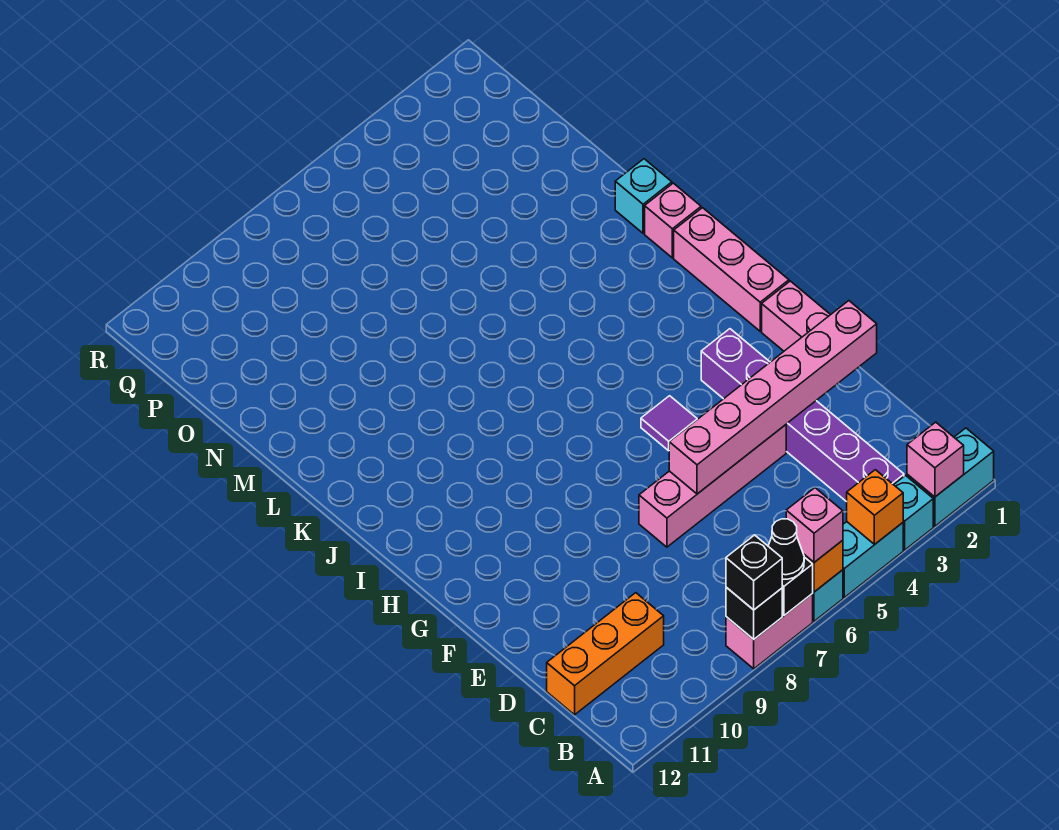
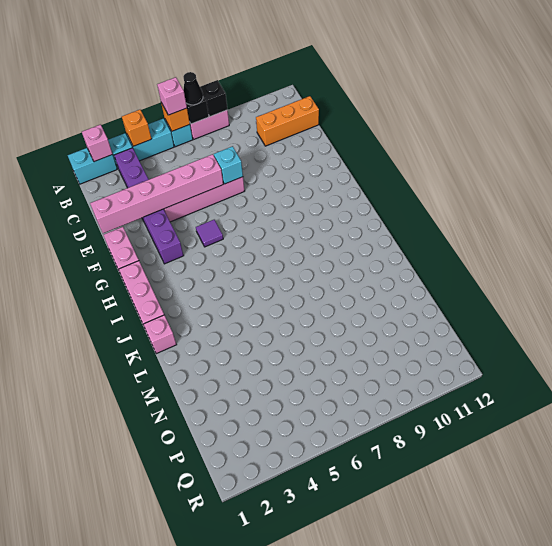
black 1x1 brick [726,535,782,610] -> none
cyan 1x1 brick [615,159,672,233] -> cyan 1x1 brick moved to [214,146,243,184]

